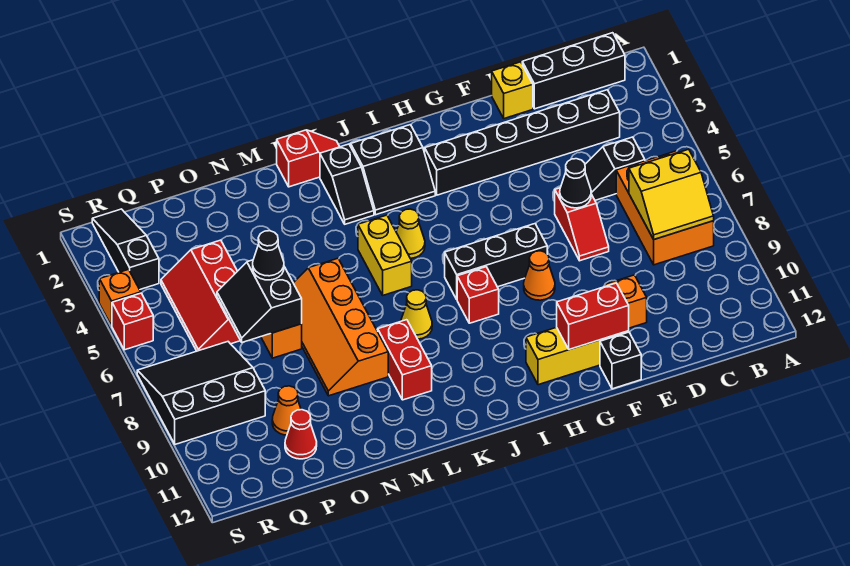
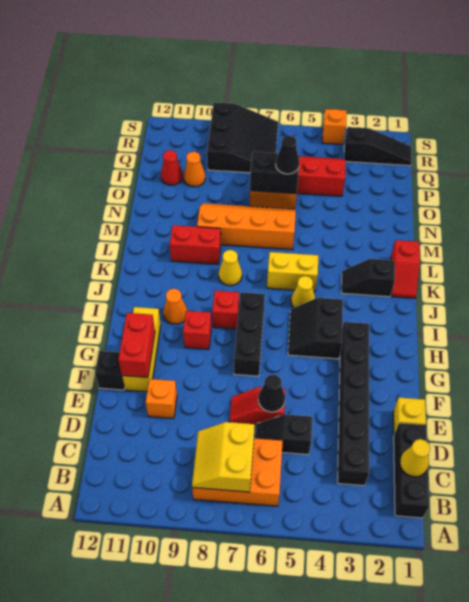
none -> yellow 1x1 cone [400,439,430,477]
black 1x2 slope [585,137,645,200] -> black 1x2 slope turned to [256,414,312,455]
orange 1x1 cone [524,251,555,300] -> orange 1x1 cone moved to [163,289,187,324]
black 2x2 slope [351,125,435,215] -> black 2x2 slope moved to [288,298,343,359]
red 1x1 brick [112,293,153,350] -> red 1x1 brick moved to [183,311,211,349]

